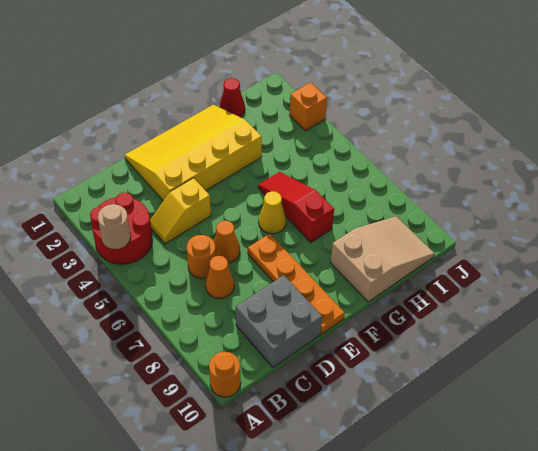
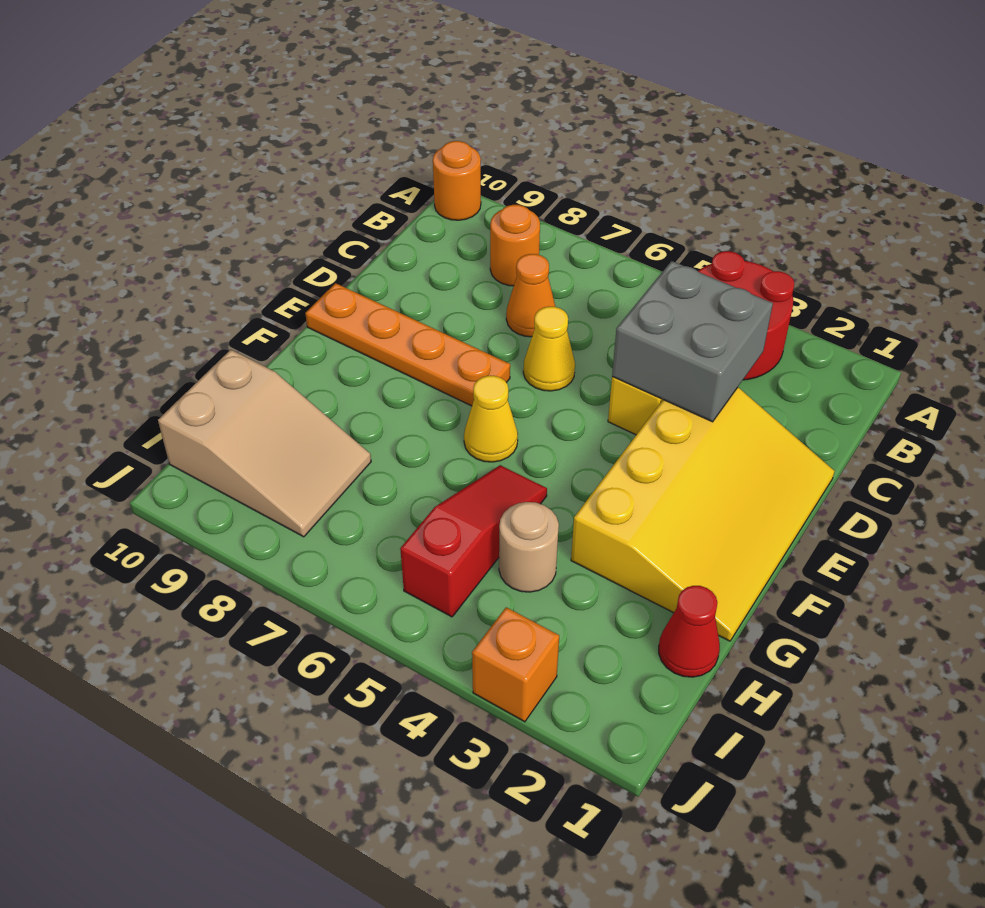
tan 1x1 round brick [98,204,131,249] -> tan 1x1 round brick moved to [499,502,559,592]
orange 1x1 round brick [187,235,216,278] -> orange 1x1 round brick moved to [490,205,540,286]
grey 2x2 brick [236,275,322,367] -> grey 2x2 brick moved to [612,261,773,422]
orange 1x1 cone [214,221,240,263] -> yellow 1x1 cone [523,307,575,391]
red 1x3 slope [258,172,334,242] -> red 1x3 slope turned to [400,465,547,617]
tan 2x3 slope [331,216,434,302] -> tan 2x3 slope turned to [158,350,371,537]

